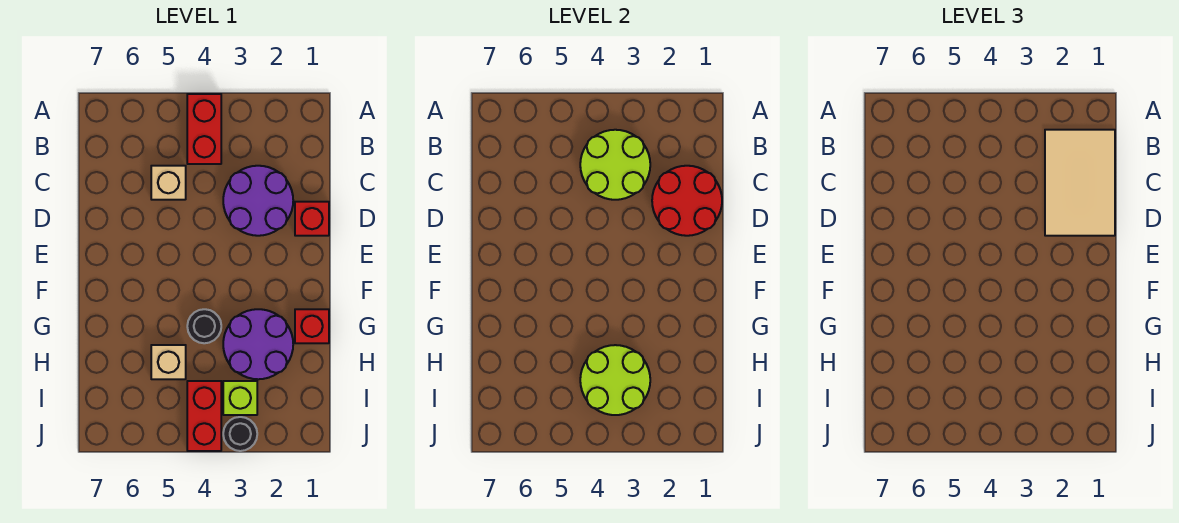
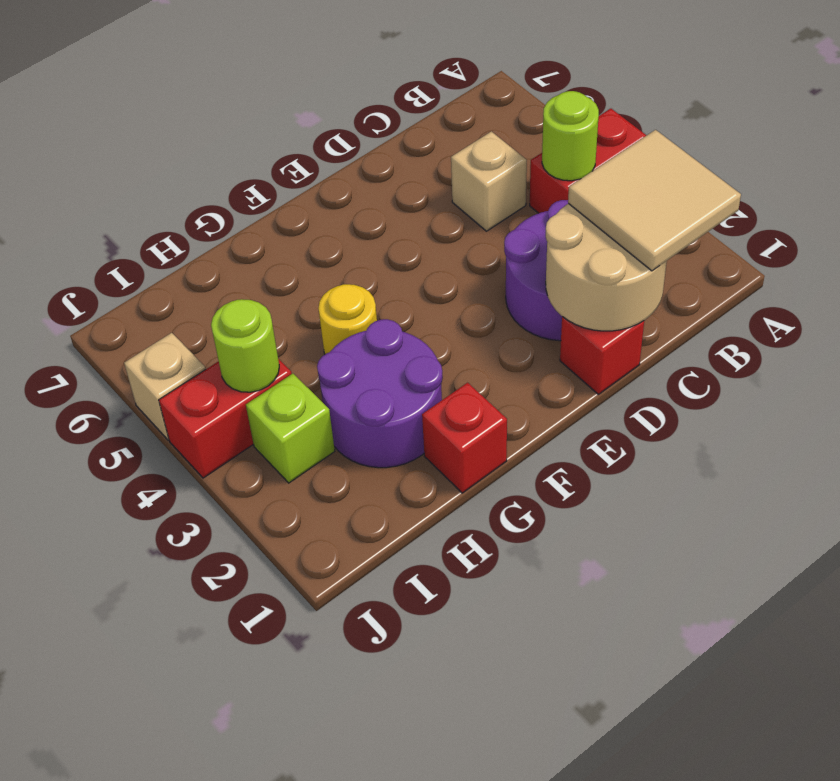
tan 2x3 tile [1045,130,1115,236] -> tan 2x2 tile [568,130,741,271]
lime 2x2 round brick [580,130,650,200] -> lime 1x1 round brick [542,91,599,181]
red 2x2 round brick [652,166,722,236] -> tan 2x2 round brick [546,203,667,331]
black 1x1 round brick [187,309,221,343] -> yellow 1x1 round brick [318,284,377,354]
lime 2x2 round brick [580,345,650,415] -> lime 1x1 round brick [211,299,279,392]
tan 1x1 brick [151,345,186,379] -> tan 1x1 brick moved to [124,333,206,440]
black 1x1 round brick [223,417,257,451] -> none

